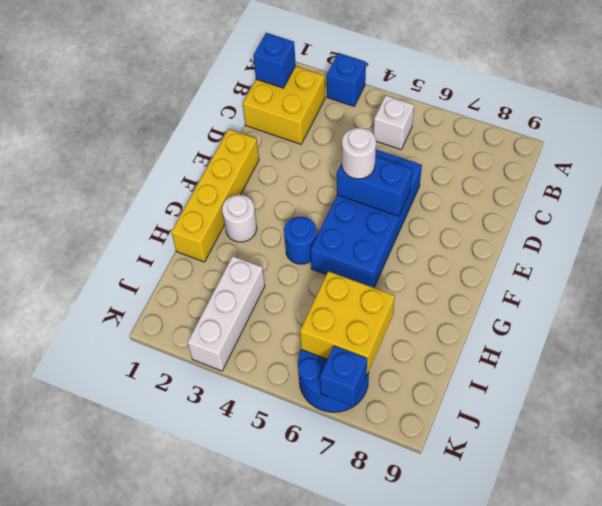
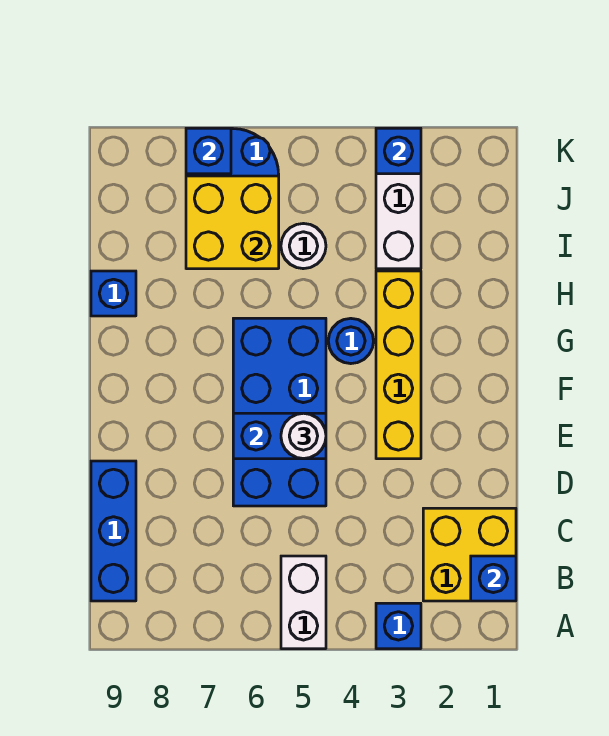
white 1x1 brick [374,95,414,150] -> white 1x2 brick [281,556,326,649]
none -> blue 1x3 brick [91,461,136,601]
yellow 1x4 brick [171,129,259,262] -> yellow 1x4 brick moved to [376,271,421,459]
white 1x1 round brick [222,195,257,242] -> white 1x1 round brick moved to [281,224,326,269]
none -> blue 1x1 brick [91,271,136,316]
none -> blue 1x1 brick [376,128,421,174]

